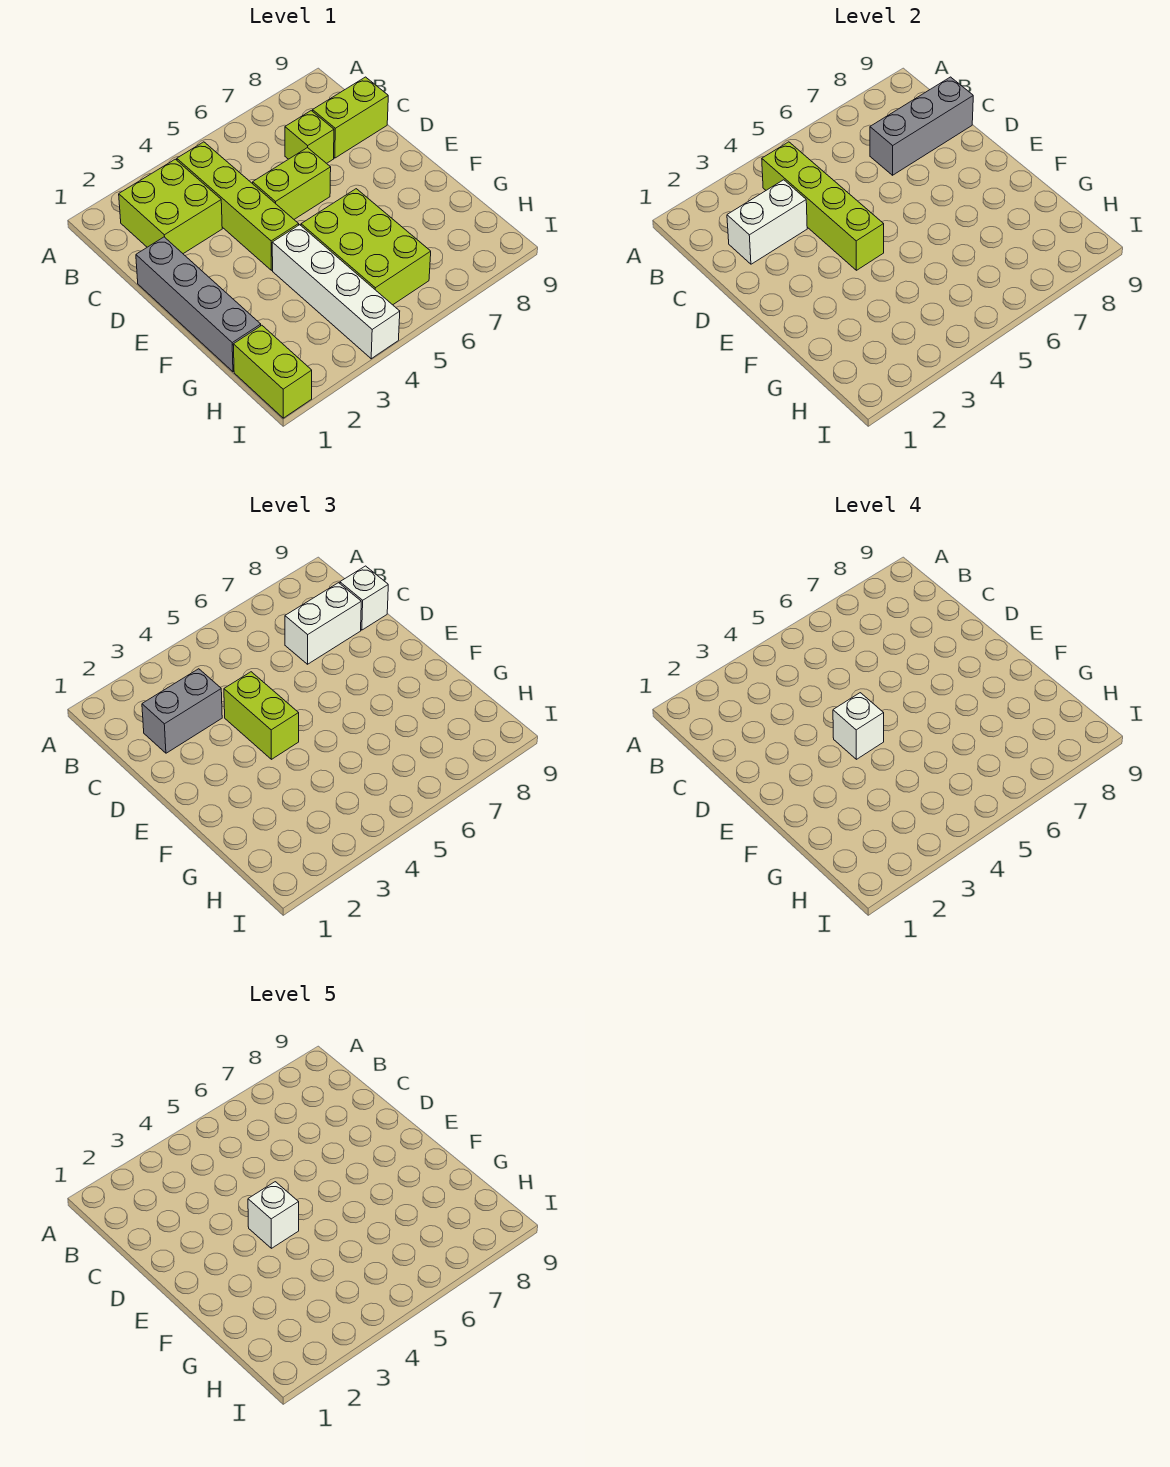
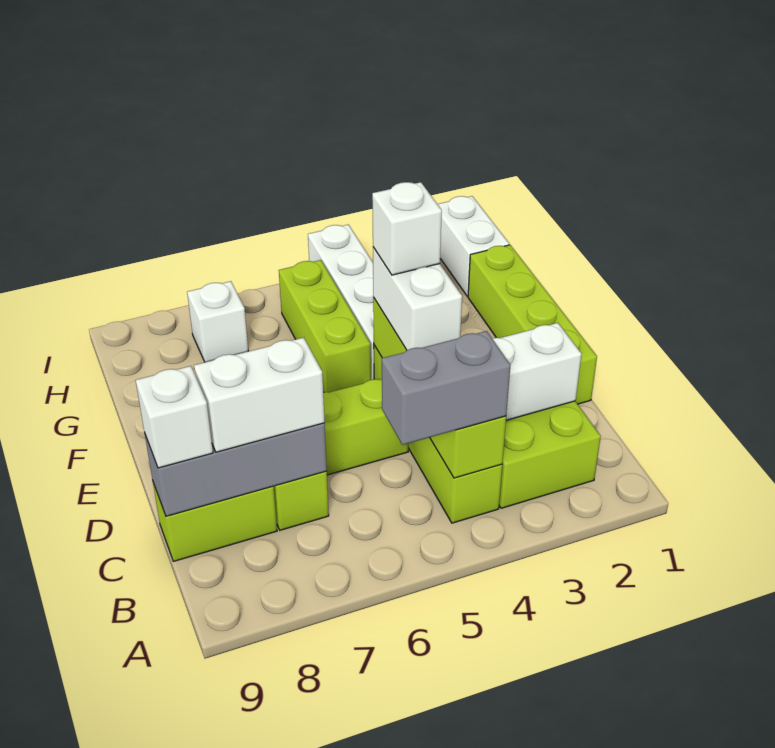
grey 1x2 brick [142,669,222,753] -> grey 1x2 brick moved to [382,331,510,445]
grey 1x4 brick [136,237,261,372] -> lime 1x4 brick [468,245,597,404]
lime 1x2 brick [224,672,299,759] -> white 1x2 brick [373,247,462,350]
white 1x1 brick [248,1182,299,1248] -> white 1x1 brick moved to [187,281,248,362]
lime 2x3 brick [301,189,431,305] -> lime 1x3 brick [279,260,371,393]
lime 1x2 brick [233,325,312,418] -> white 1x2 brick [438,196,509,296]

